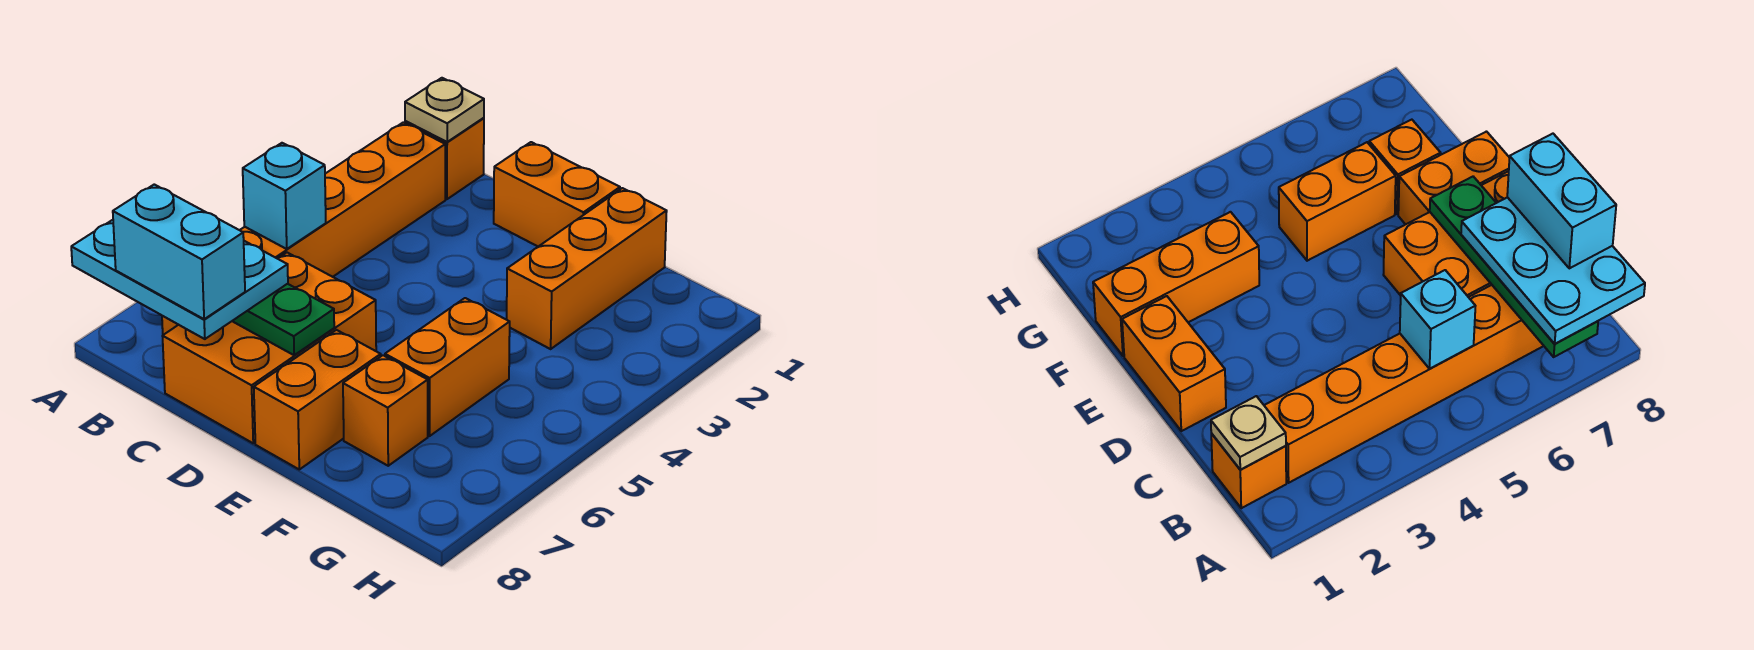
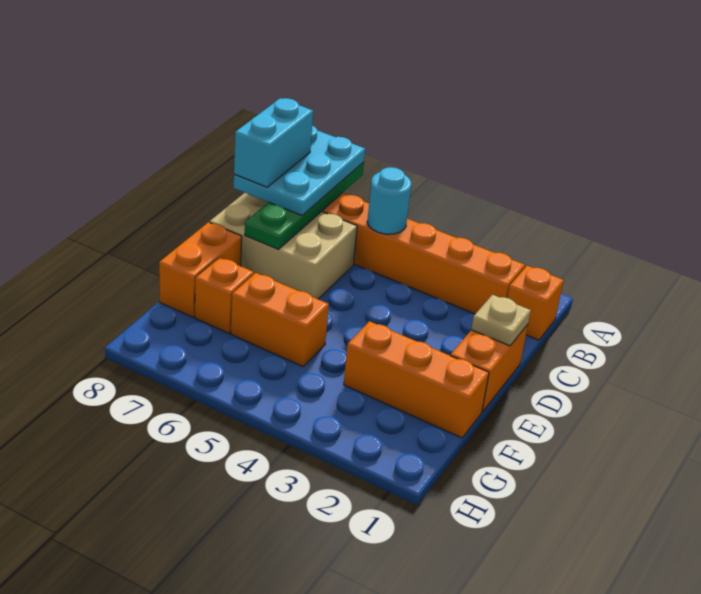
tan 1x1 plate [405,78,484,142] -> tan 1x1 plate moved to [471,295,531,346]
cyan 1x1 brick [243,143,326,249] -> cyan 1x1 round brick [367,167,411,234]
orange 2x3 brick [163,253,376,443] -> tan 2x3 brick [210,193,357,299]
orange 1x2 brick [254,330,381,469] -> orange 1x2 brick turned to [159,222,242,317]

